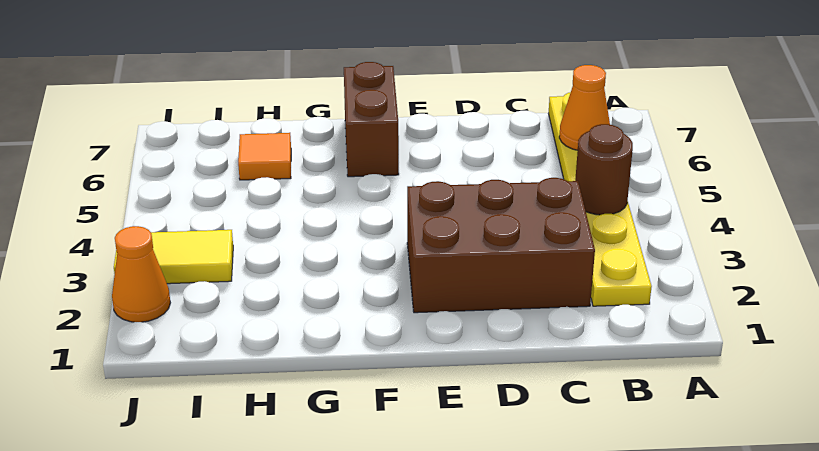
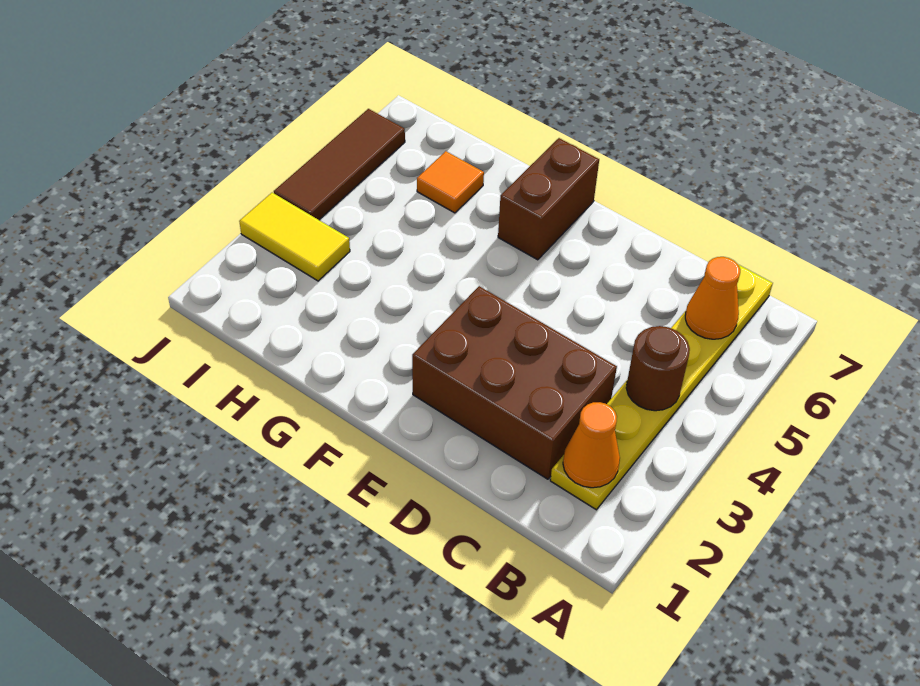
orange 1x1 cone [112,226,170,322] -> orange 1x1 cone moved to [563,402,620,488]
none -> brown 1x3 tile [274,109,405,220]

